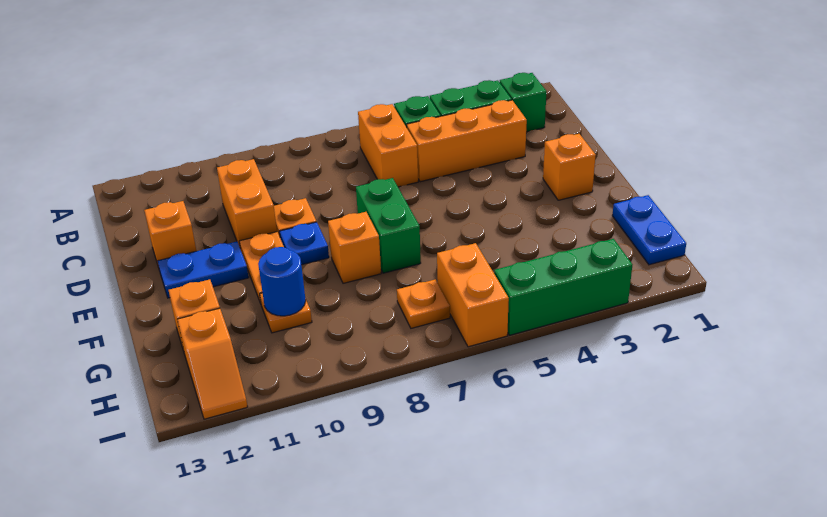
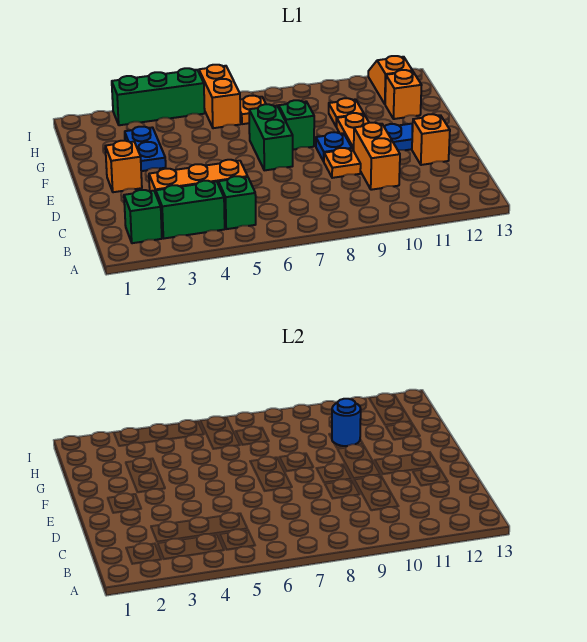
orange 1x2 brick [358,104,418,187] -> none
orange 1x1 brick [328,212,381,283] -> green 1x1 brick [279,100,314,150]
blue 1x2 plate [612,195,686,265] -> blue 1x2 plate moved to [125,127,166,171]

